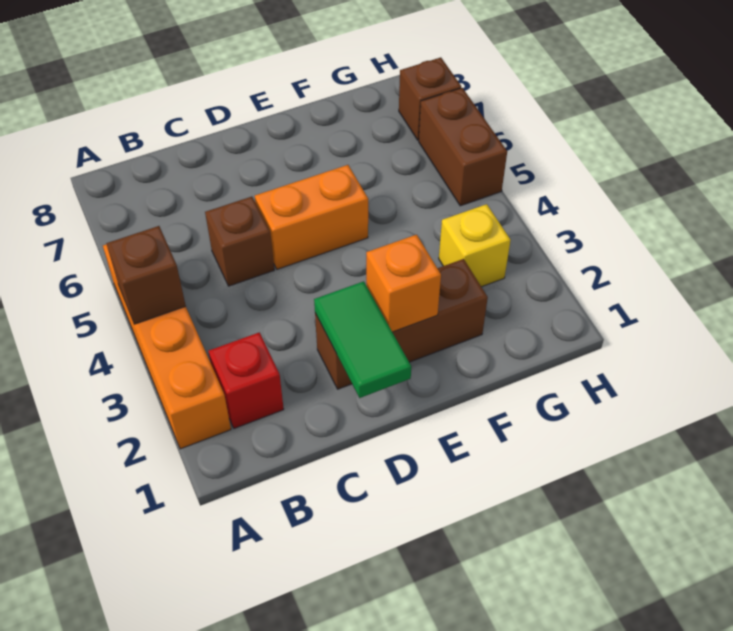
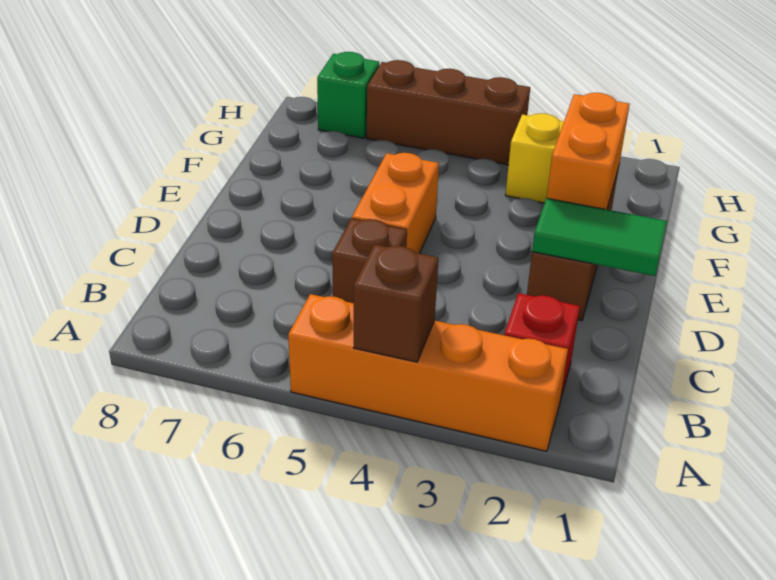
orange 1x1 brick [366,235,441,332] -> orange 1x2 brick [547,93,630,210]
brown 1x2 brick [419,88,507,206] -> brown 1x3 brick [367,60,530,165]
brown 1x1 brick [399,57,461,140] -> green 1x1 brick [317,52,379,138]

